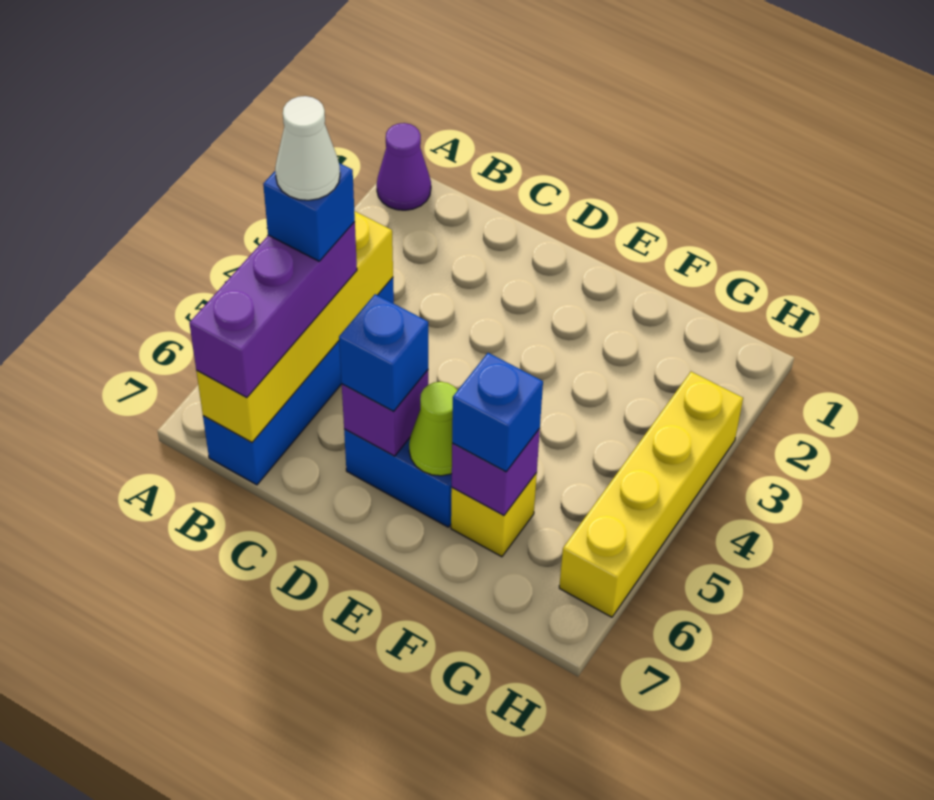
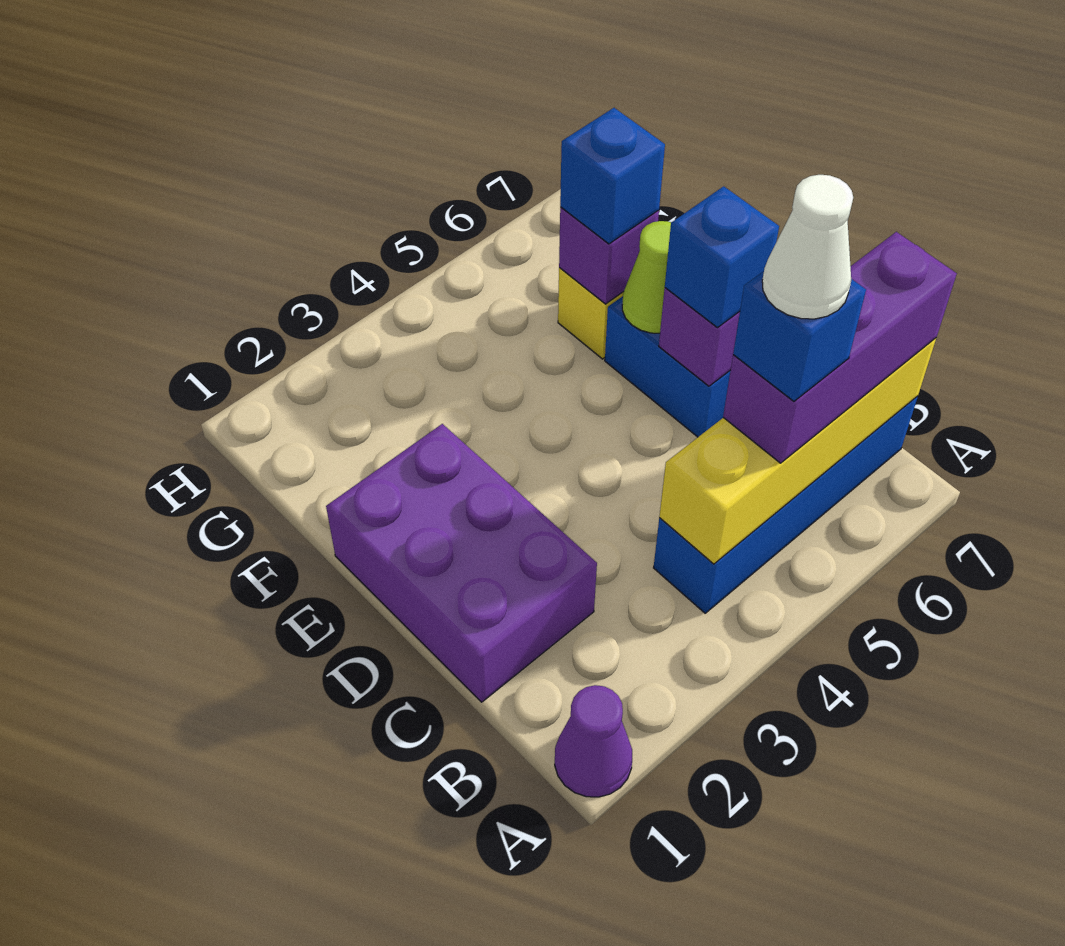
none -> purple 2x3 brick [326,424,597,702]
yellow 1x4 brick [559,372,743,617] -> none

